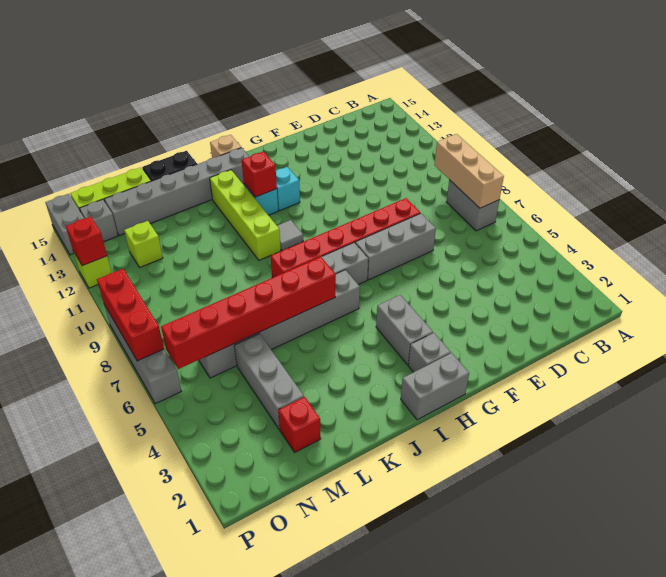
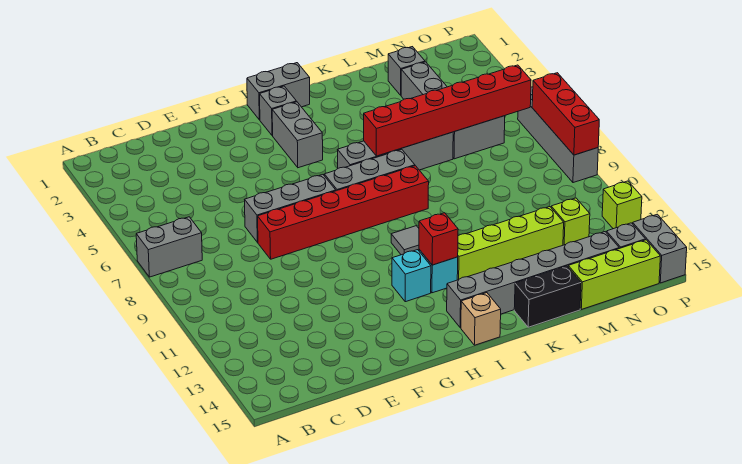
grey 1x2 brick [446,180,499,231] -> grey 1x2 brick turned to [136,217,202,277]
tan 1x3 brick [434,134,504,208] -> none
lime 1x4 brick [210,170,281,260] -> lime 1x4 brick turned to [457,207,564,280]
red 1x1 brick [278,397,321,452] -> grey 1x1 brick [388,47,425,95]
red 1x1 brick [66,217,107,266] -> none

